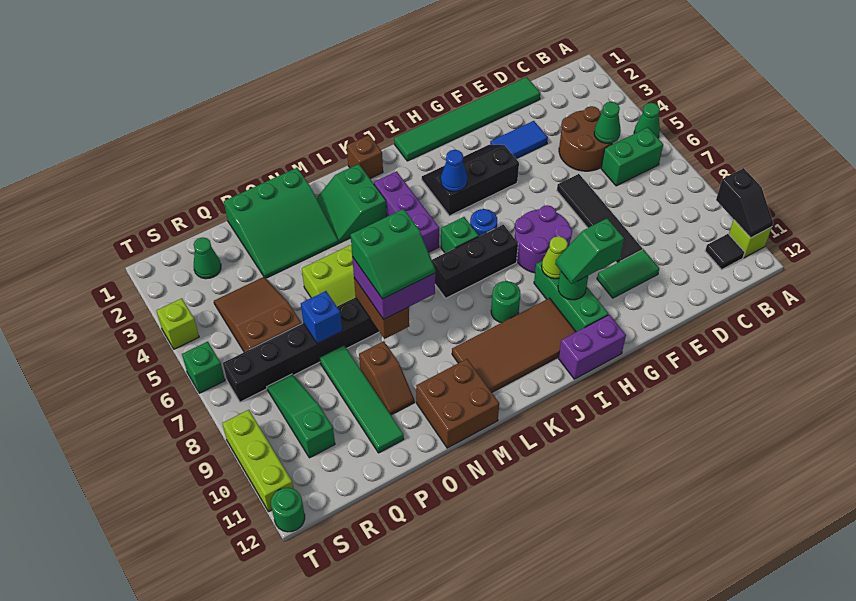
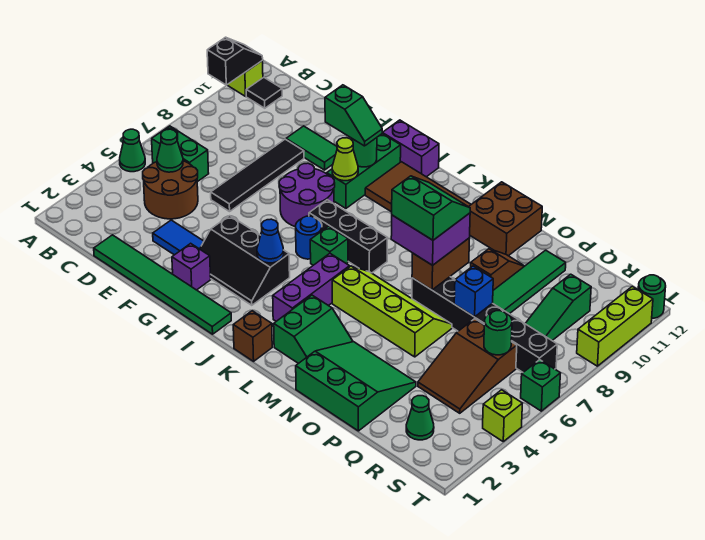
none -> purple 1x1 brick [172,243,211,290]
green 1x1 round brick [491,281,521,323] -> green 1x1 round brick moved to [484,311,512,355]

